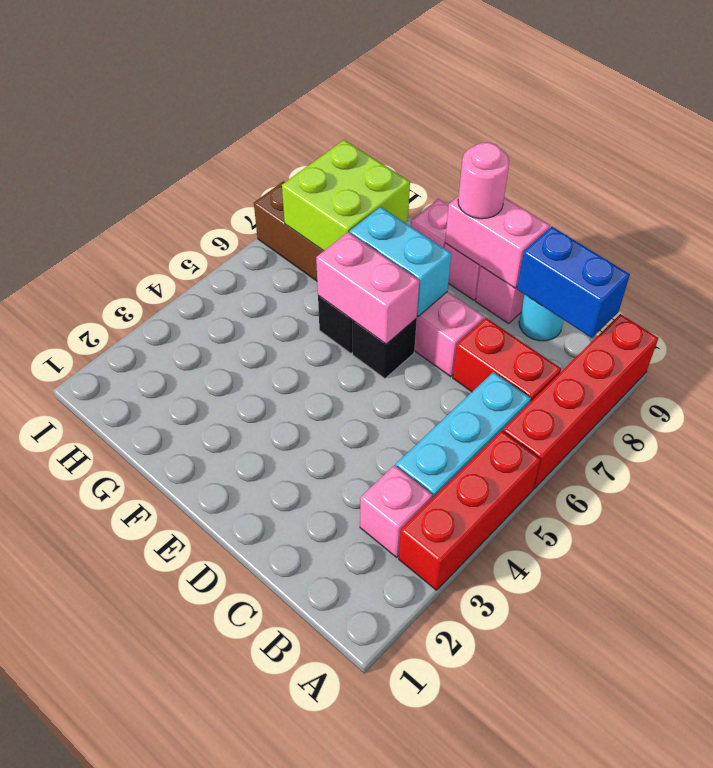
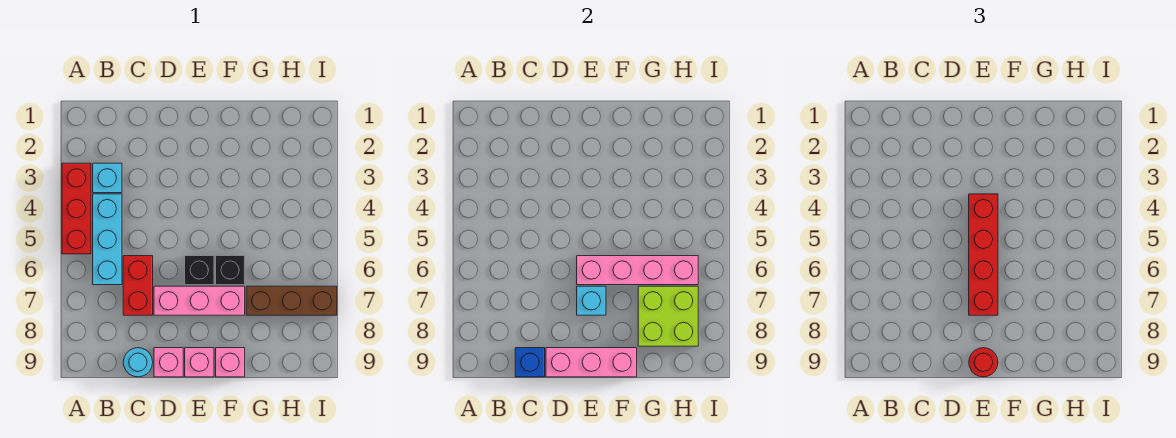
red 1x4 brick [503,314,658,489] -> red 1x4 brick moved to [969,194,998,315]
pink 1x1 brick [360,465,433,557] -> cyan 1x1 brick [93,163,122,193]
red 1x2 brick [453,318,561,402] -> red 1x2 brick turned to [123,256,153,315]
blue 1x2 brick [517,227,630,338] -> blue 1x1 brick [515,348,545,377]
pink 1x2 brick [445,196,550,288] -> pink 1x3 brick [546,348,637,377]
pink 1x2 brick [316,232,419,344] -> pink 1x4 brick [577,256,698,285]
cyan 1x2 brick [350,207,451,316] -> cyan 1x1 brick [577,286,606,315]
pink 1x1 round brick [458,142,509,219] -> red 1x1 round brick [969,348,998,377]

